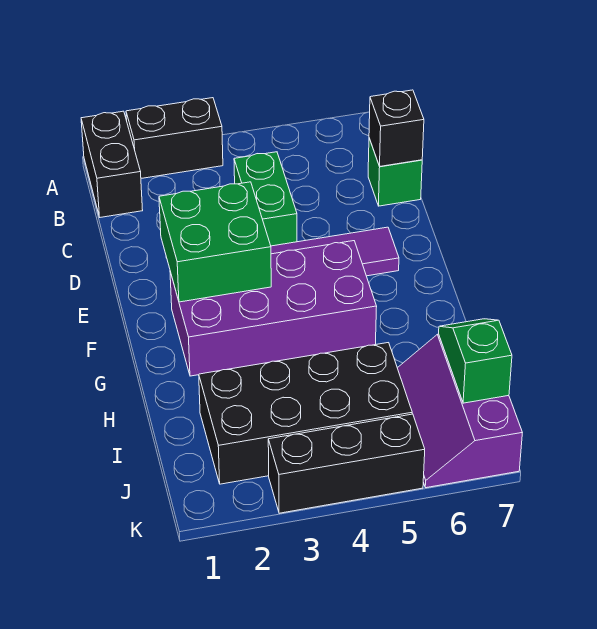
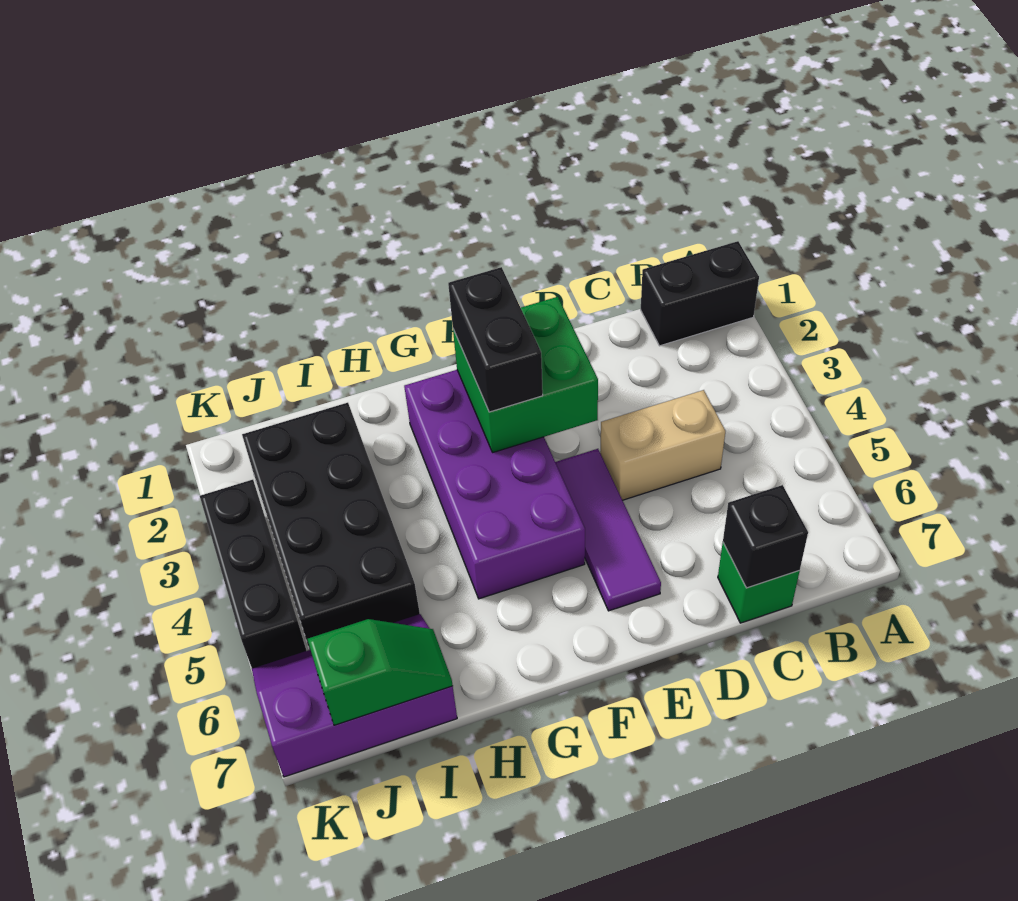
black 1x2 brick [126,98,223,178] -> black 1x2 brick moved to [448,267,543,412]
green 1x2 brick [234,152,297,246] -> tan 1x2 brick [600,390,725,500]

